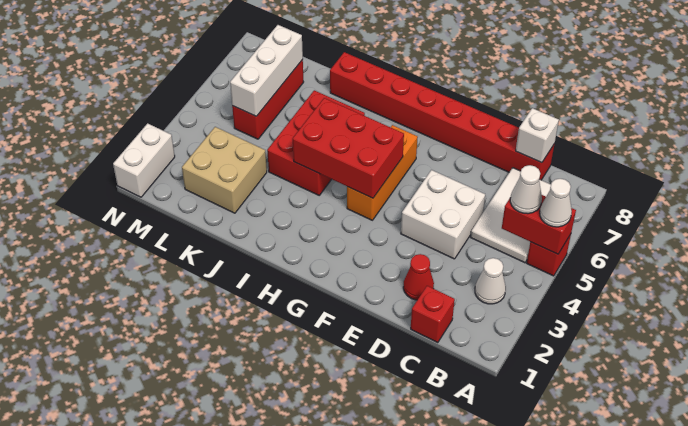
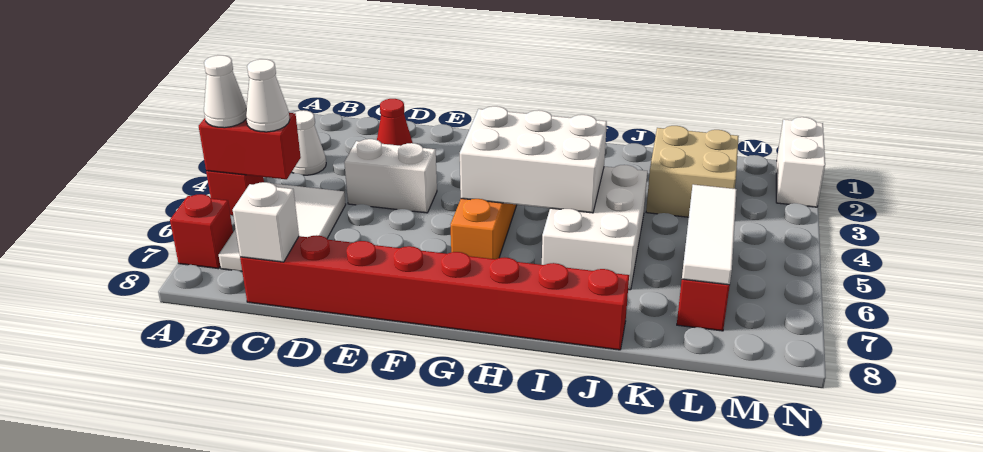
red 1x1 brick [411,286,455,343] -> red 1x1 brick moved to [170,194,233,269]
white 2x2 brick [401,170,485,259] -> white 1x2 brick [344,139,437,213]
red 2x3 brick [293,98,404,198] -> white 2x3 brick [460,106,607,213]
red 2x3 brick [267,90,365,195] -> white 2x3 brick [542,165,647,290]
white 1x3 brick [230,25,303,116] -> white 1x3 tile [682,184,737,285]

